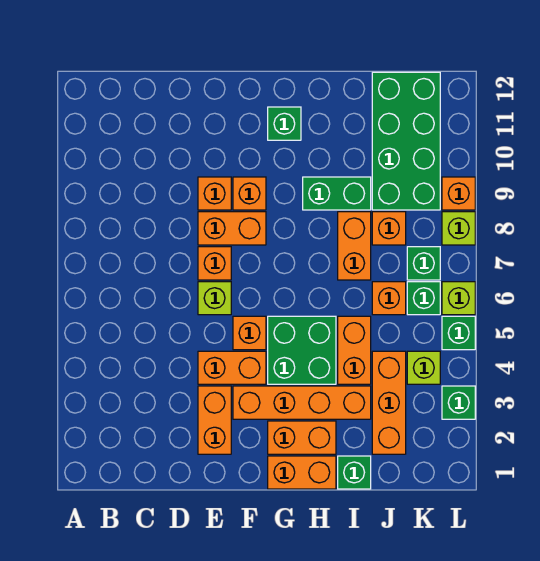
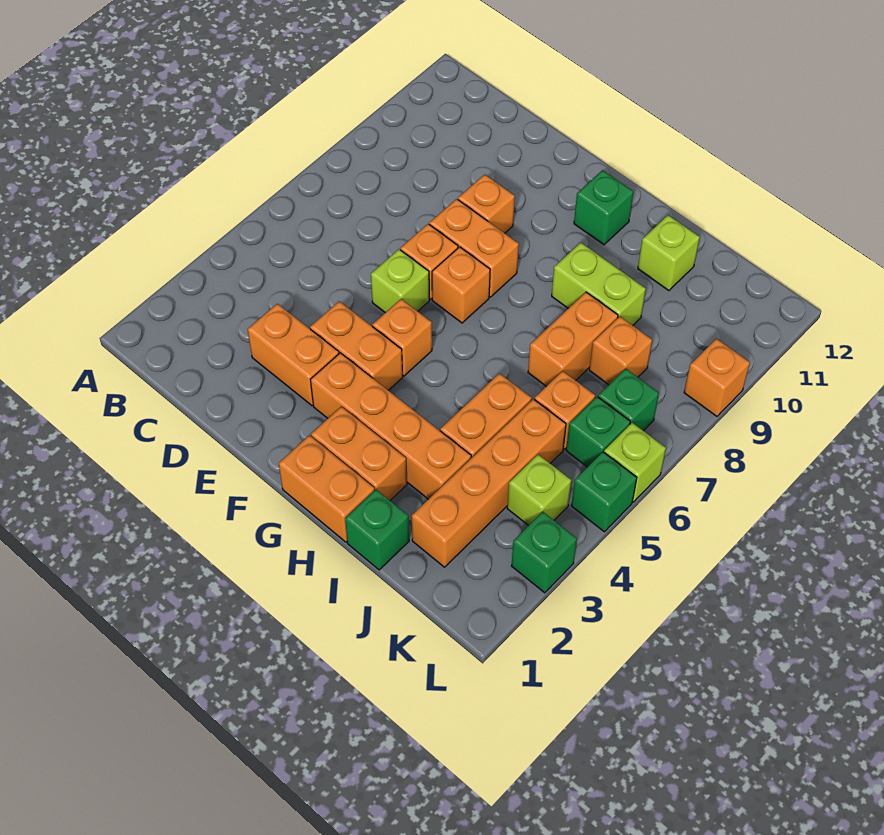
orange 1x2 brick [198,386,231,454] -> orange 1x2 brick turned to [248,304,339,406]
orange 1x1 brick [233,177,266,210] -> orange 1x1 brick moved to [432,247,490,323]
green 2x2 brick [268,316,336,384] -> none
green 1x2 brick [303,177,371,210] -> lime 1x2 brick [552,243,646,325]
orange 1x3 brick [372,351,406,454] -> orange 1x4 brick [412,399,566,567]
green 2x4 brick [372,72,440,210] -> none
lime 1x1 brick [442,212,475,245] -> lime 1x1 brick moved to [638,215,700,291]

